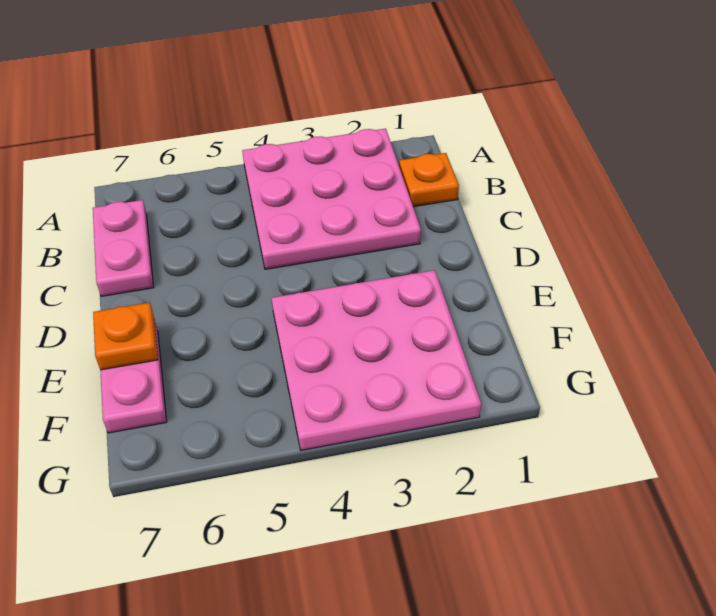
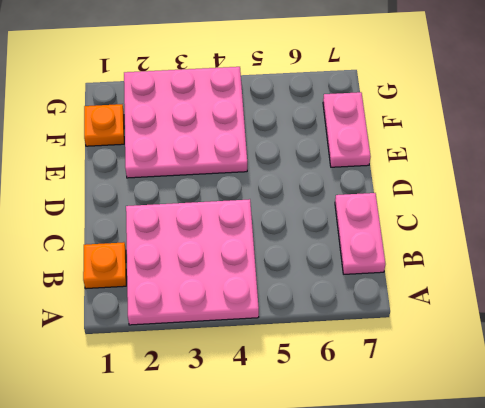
orange 1x1 plate [93,302,158,370] -> orange 1x1 plate moved to [84,104,124,146]

